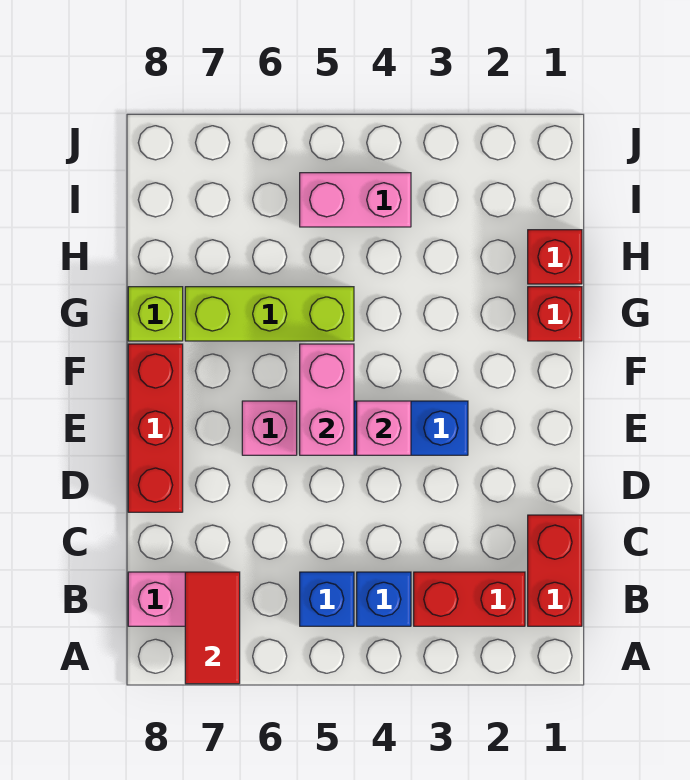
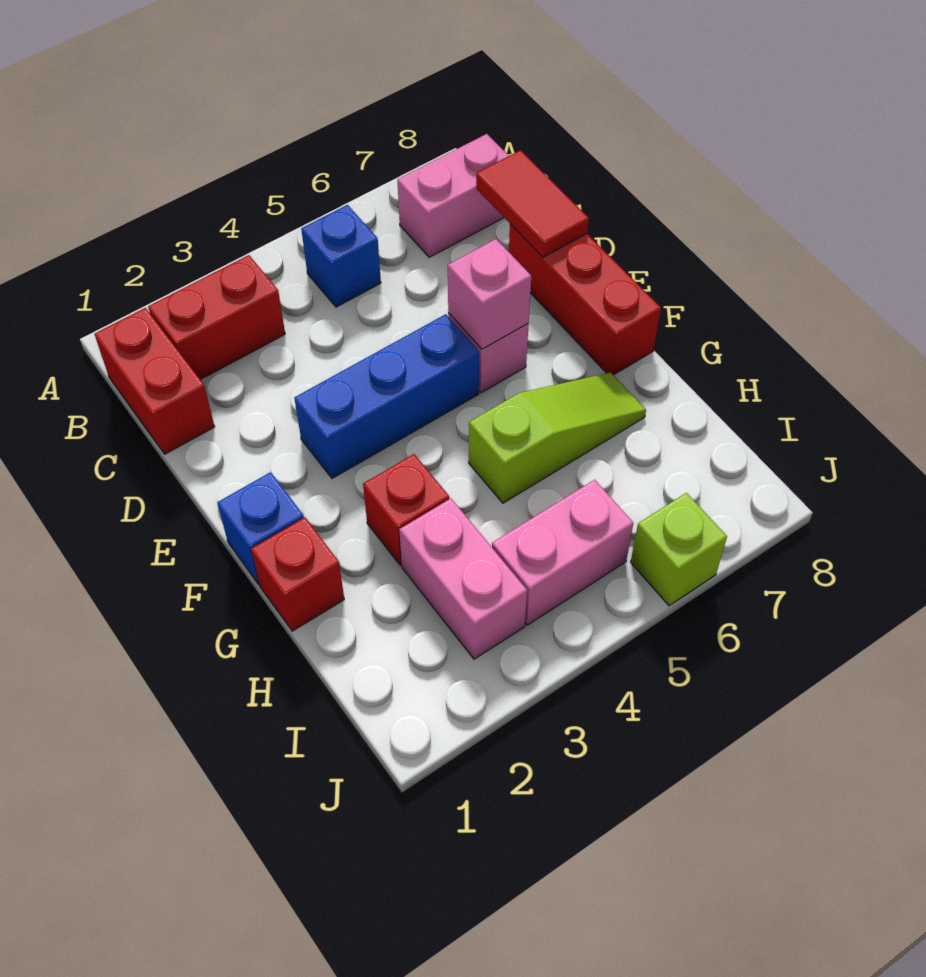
red 1x2 tile [185,572,240,684] -> red 1x2 tile moved to [476,150,589,257]
blue 1x1 brick [357,572,411,626] -> blue 1x1 brick moved to [217,472,304,584]
pink 1x1 brick [357,401,411,455] -> pink 1x1 brick moved to [448,239,531,349]
pink 1x2 brick [300,344,354,455] -> pink 1x2 brick moved to [399,499,527,659]
lime 1x3 brick [185,287,354,341] -> lime 1x3 slope [469,372,646,503]
lime 1x1 brick [128,287,183,341] -> lime 1x1 brick moved to [631,493,727,606]
red 1x1 brick [528,230,582,284] -> red 1x1 brick moved to [363,454,449,565]

